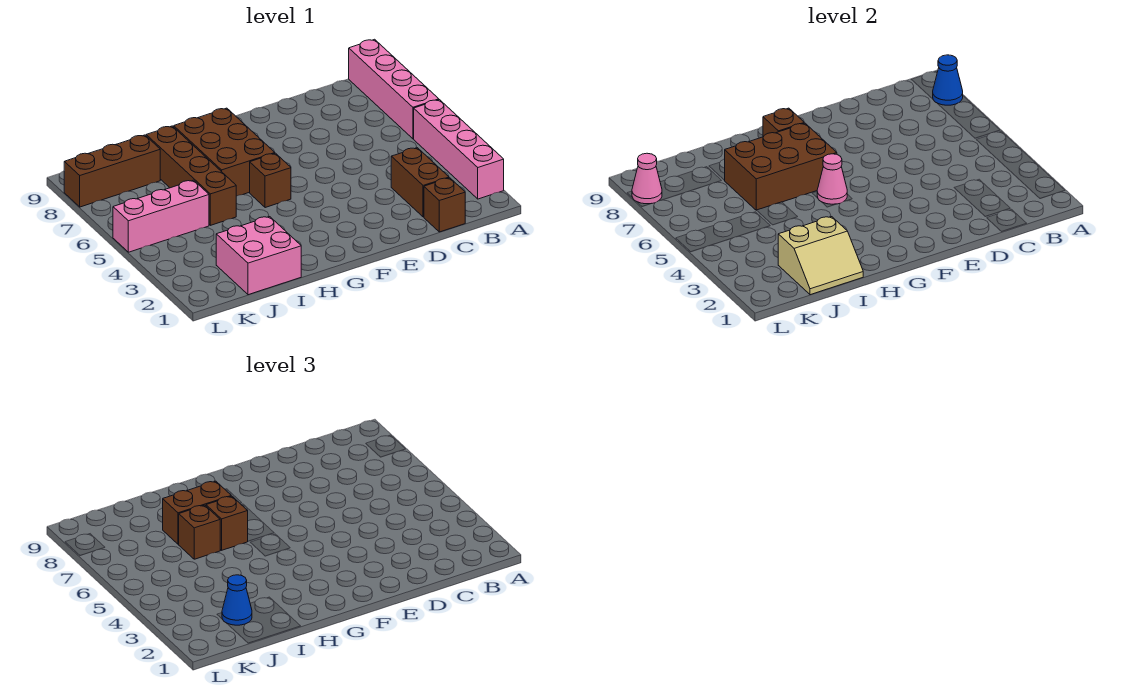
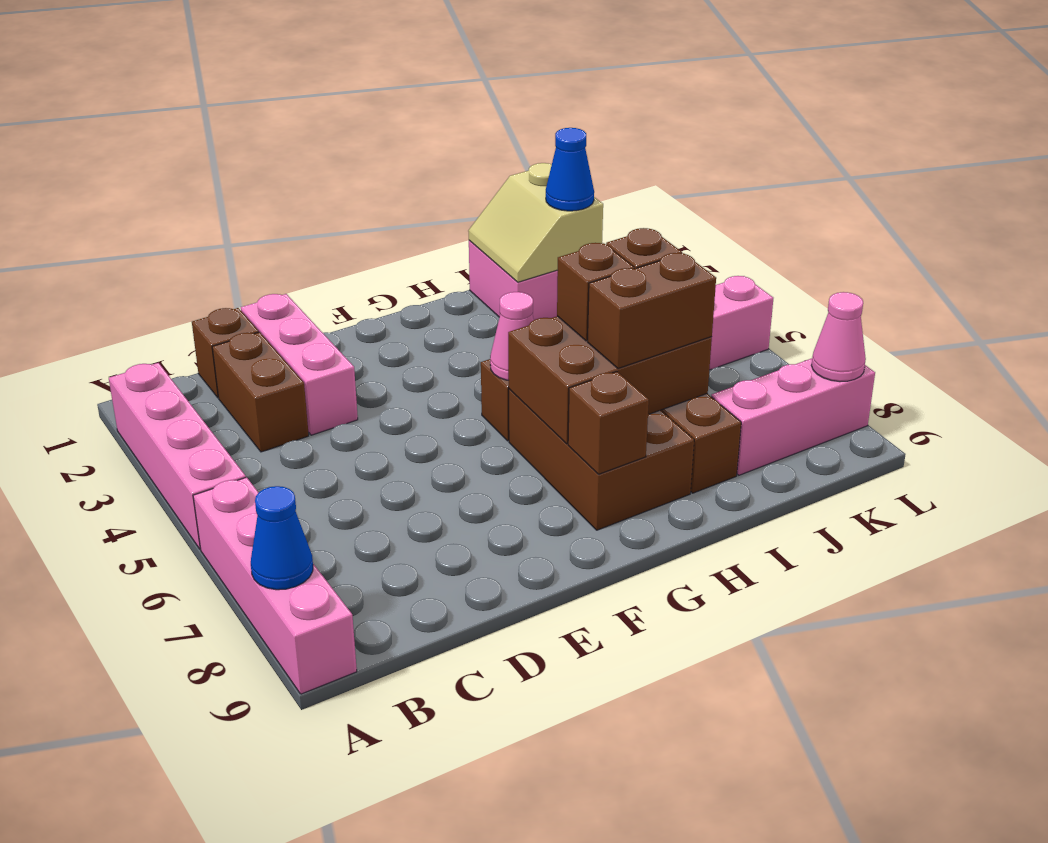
none -> pink 1x3 brick [241,294,358,435]
tan 2x2 slope [778,217,863,295] -> tan 2x2 slope turned to [468,163,603,282]
brown 1x3 brick [64,135,160,207] -> pink 1x3 brick [711,358,875,475]

